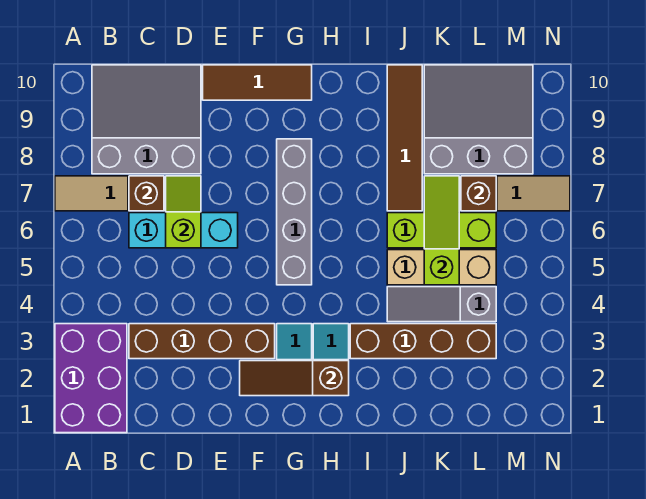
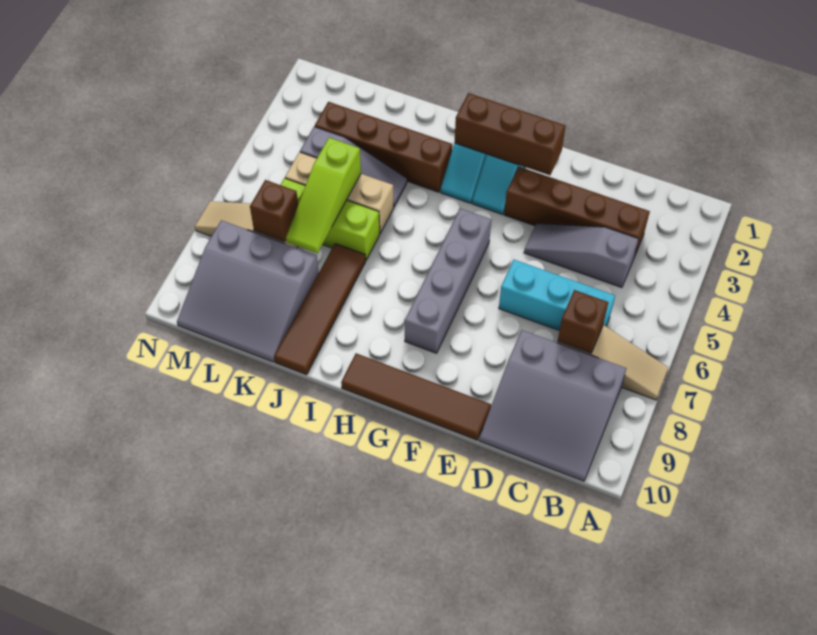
purple 2x3 brick [55,324,127,433] -> none
none -> grey 1x3 slope [524,223,638,288]
lime 1x2 slope [166,176,201,248] -> none
brown 1x3 tile [203,65,312,100] -> brown 1x4 tile [341,353,491,440]
brown 1x3 slope [240,361,349,396] -> brown 1x3 brick [455,93,566,175]

